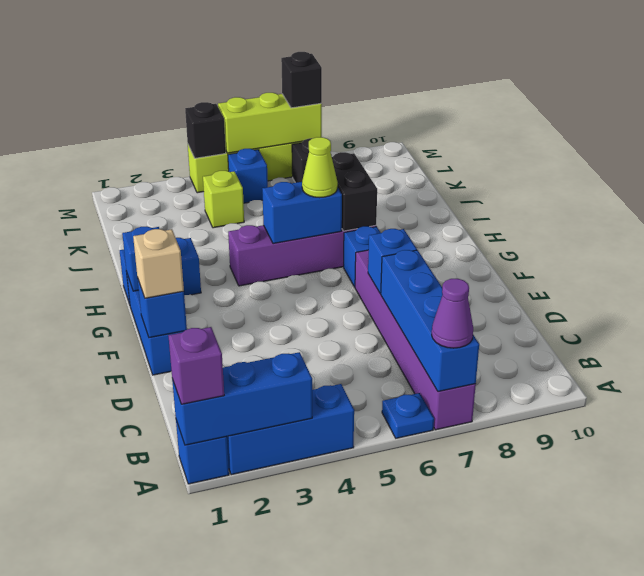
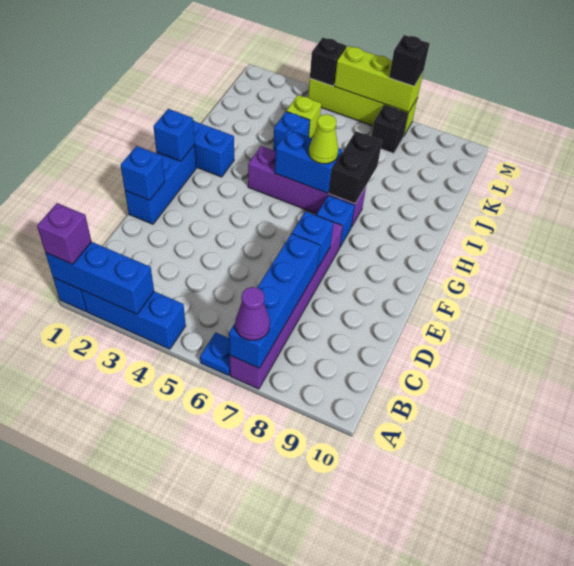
tan 1x1 brick [133,229,184,298] -> none
blue 1x1 brick [228,149,268,203] -> blue 1x1 brick moved to [273,111,310,151]

